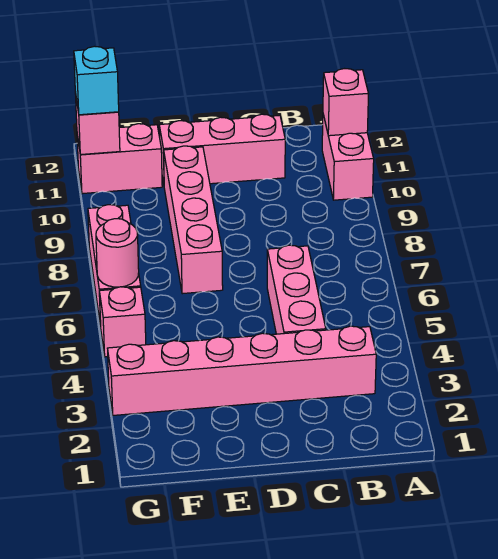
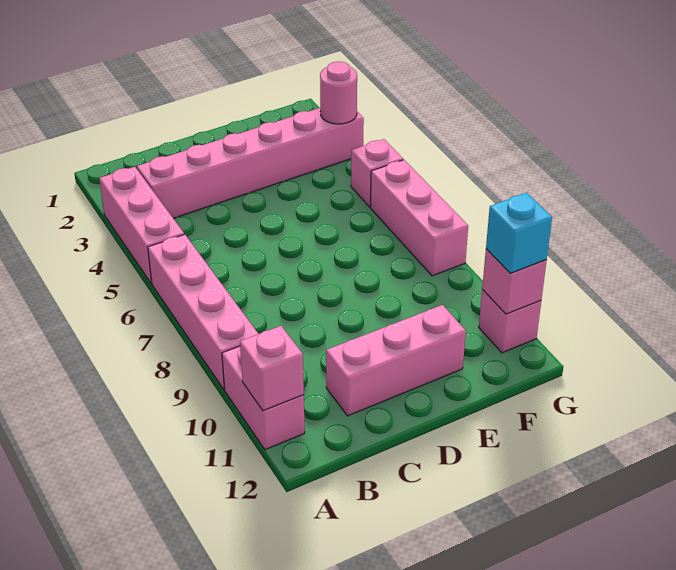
pink 1x3 brick [267,245,326,334] -> pink 1x3 brick moved to [99,167,184,284]
pink 1x4 brick [164,146,223,294] -> pink 1x4 brick moved to [148,234,258,390]
pink 1x2 brick [77,124,162,194] -> pink 1x1 brick [479,290,541,353]
pink 1x1 round brick [96,219,139,287] -> pink 1x1 round brick moved to [320,61,357,124]

